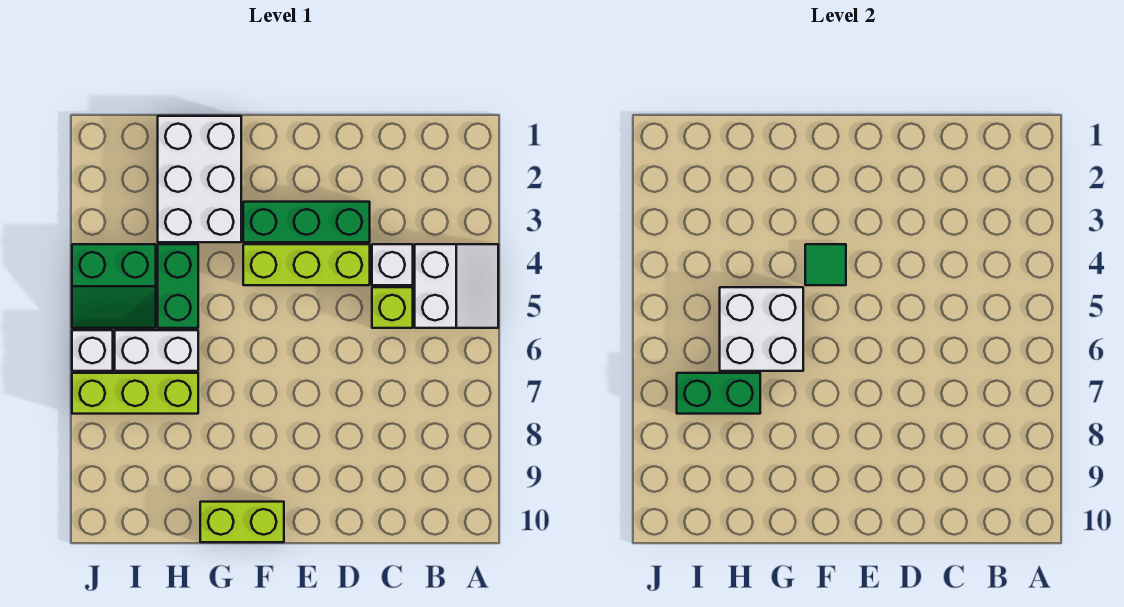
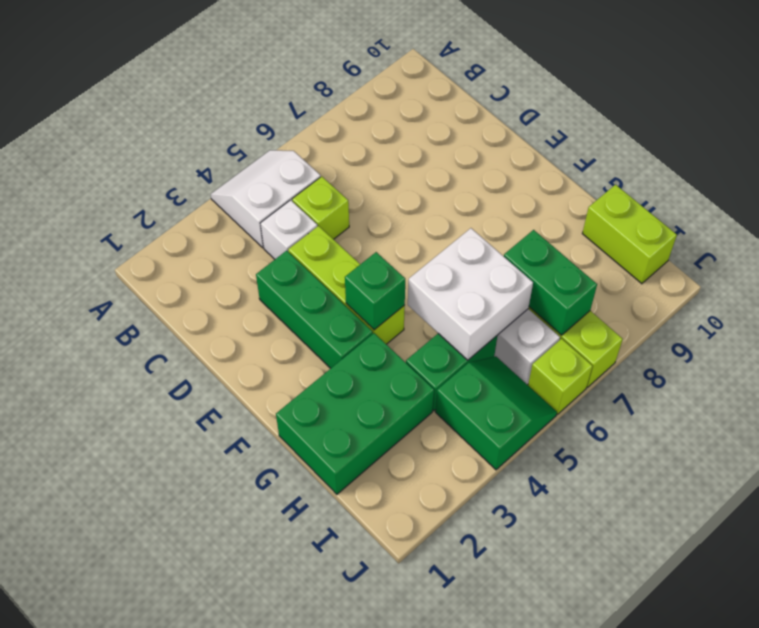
green 1x1 tile [805,244,846,285] -> green 1x1 brick [345,252,405,330]
lime 1x2 brick [200,502,284,542] -> lime 1x2 brick moved to [582,185,677,284]
white 2x3 brick [158,116,241,242] -> green 2x3 brick [276,333,434,494]
white 1x1 brick [72,330,113,371] -> lime 1x1 brick [528,339,593,414]

